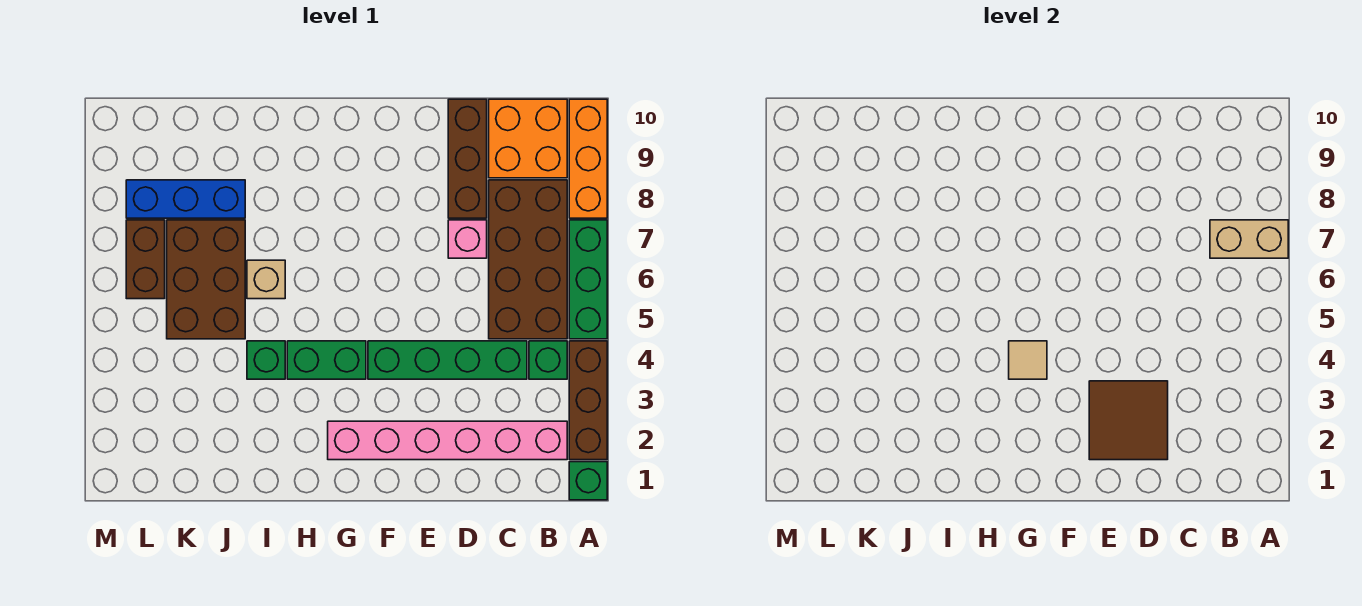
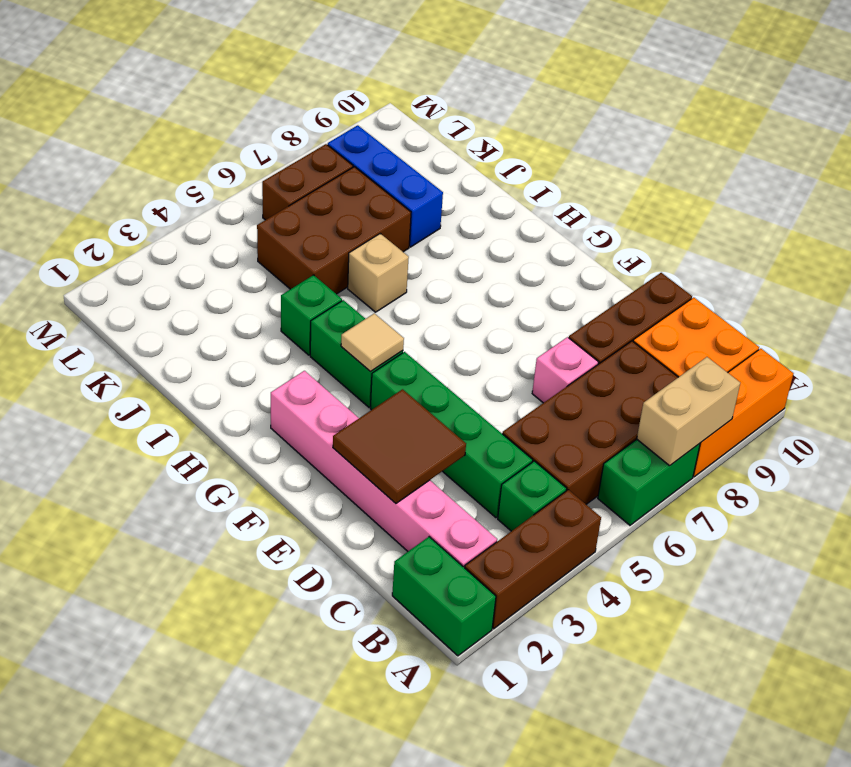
green 1x1 brick [569,462,607,500] -> green 1x2 brick [392,537,496,656]
green 1x3 brick [569,220,607,339] -> green 1x2 brick [598,440,700,525]
tan 1x2 brick [1210,220,1288,258] -> tan 1x2 brick turned to [637,357,740,466]

